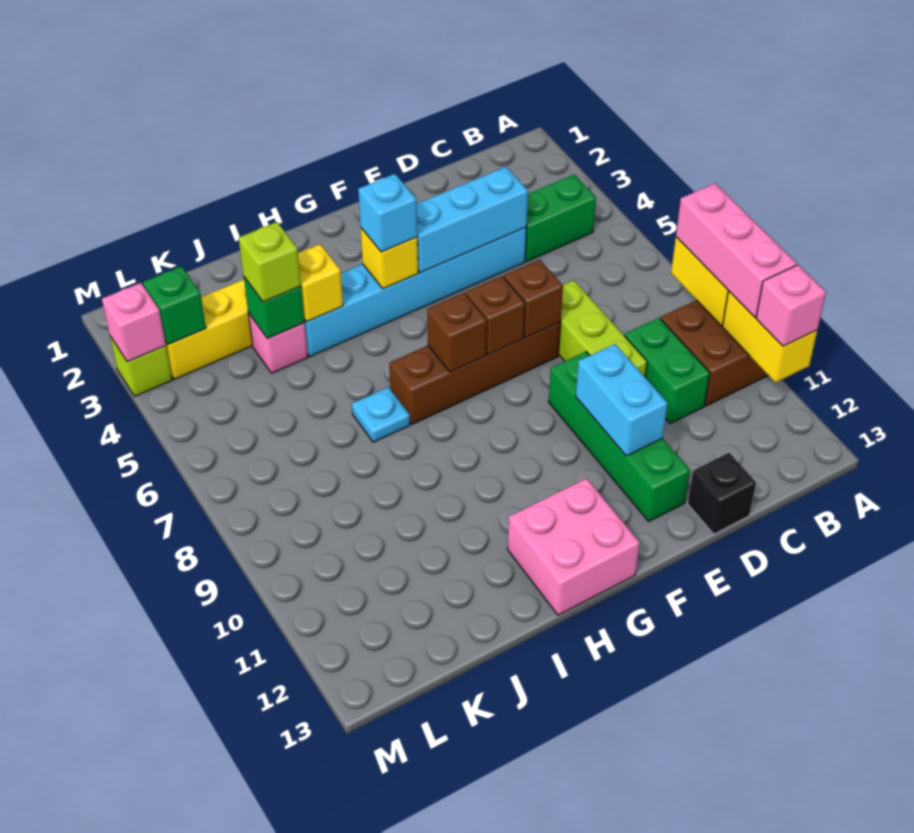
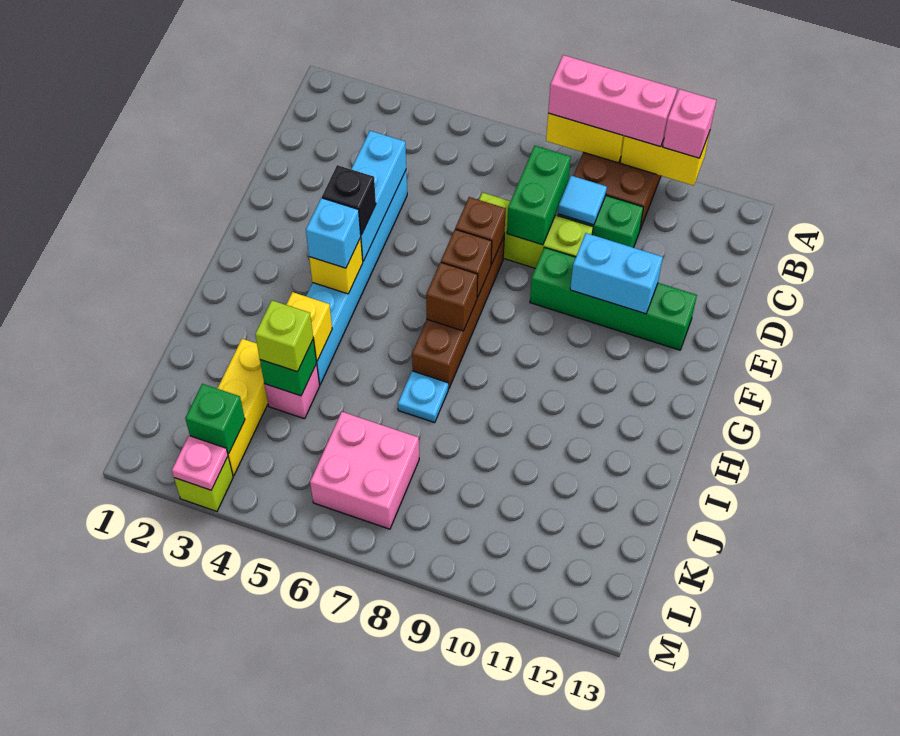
green 1x2 brick [525,175,596,261] -> green 1x2 brick moved to [507,146,571,245]
none -> cyan 1x1 tile [558,176,607,225]
black 1x1 brick [688,453,756,534] -> black 1x1 brick moved to [322,165,376,235]
pink 2x2 brick [508,478,640,615] -> pink 2x2 brick moved to [310,412,419,529]
pink 1x1 brick [102,283,166,362] -> pink 1x1 plate [172,436,228,490]

